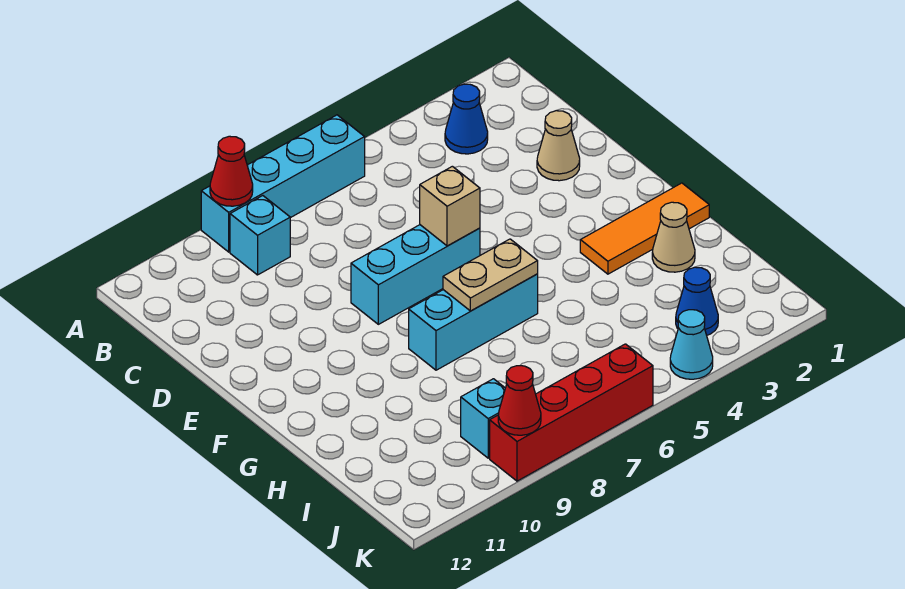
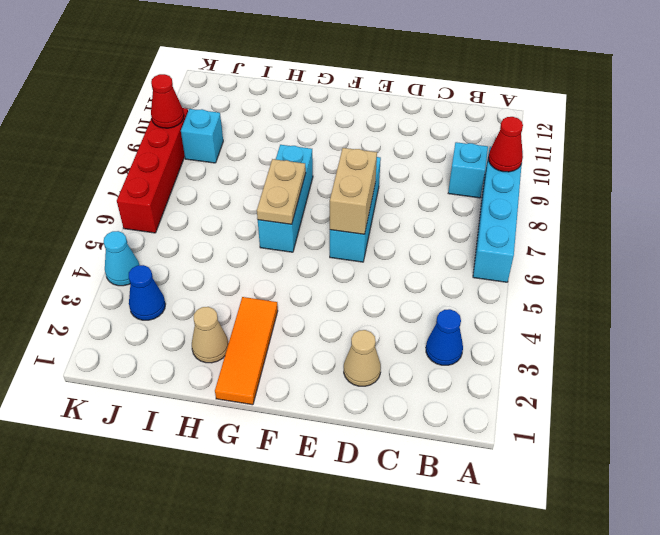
tan 1x1 brick [420,166,480,246] -> tan 1x2 brick [330,148,377,234]

